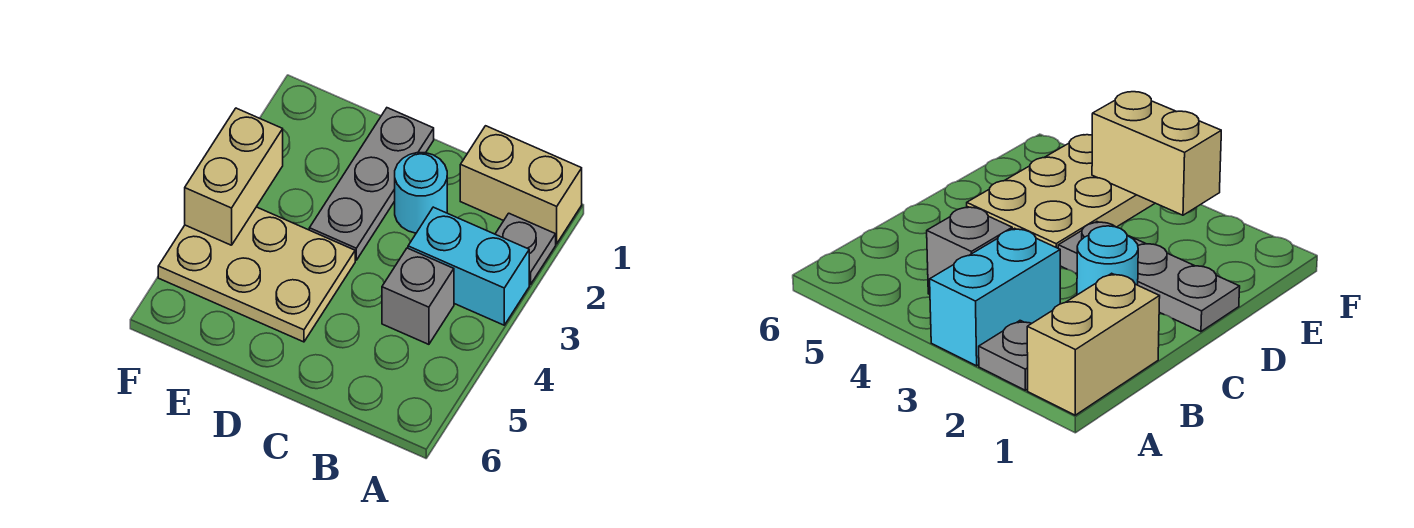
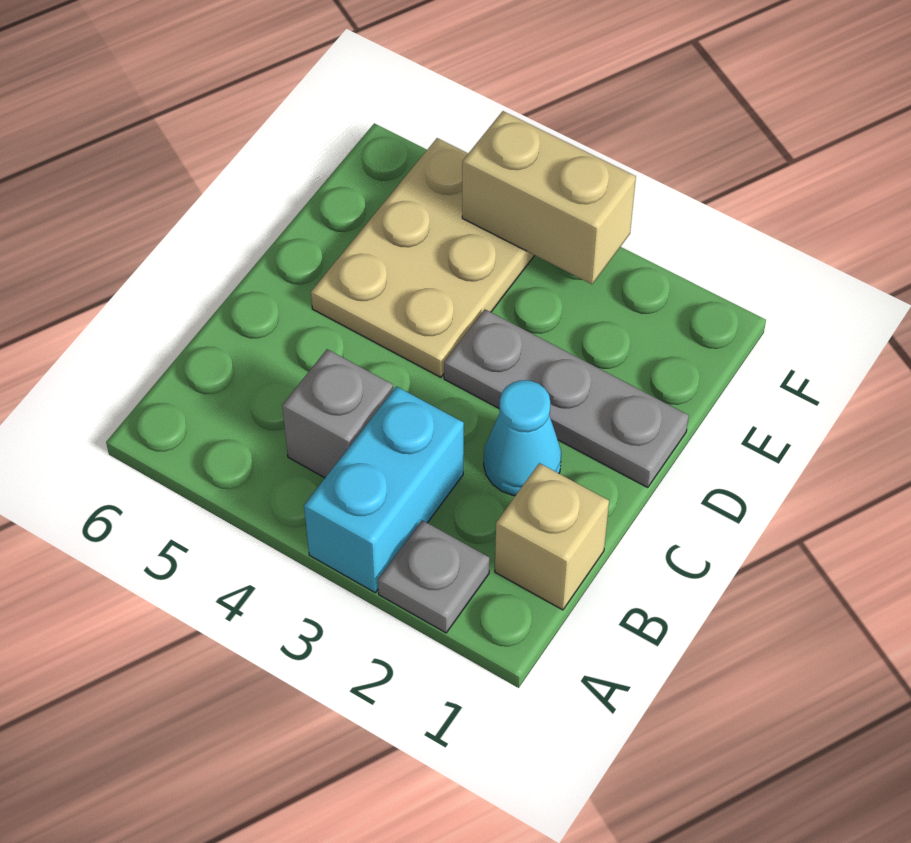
tan 1x2 brick [460,126,582,244] -> tan 1x1 brick [495,463,609,610]
cyan 1x1 round brick [395,153,447,233] -> cyan 1x1 cone [484,380,561,496]

